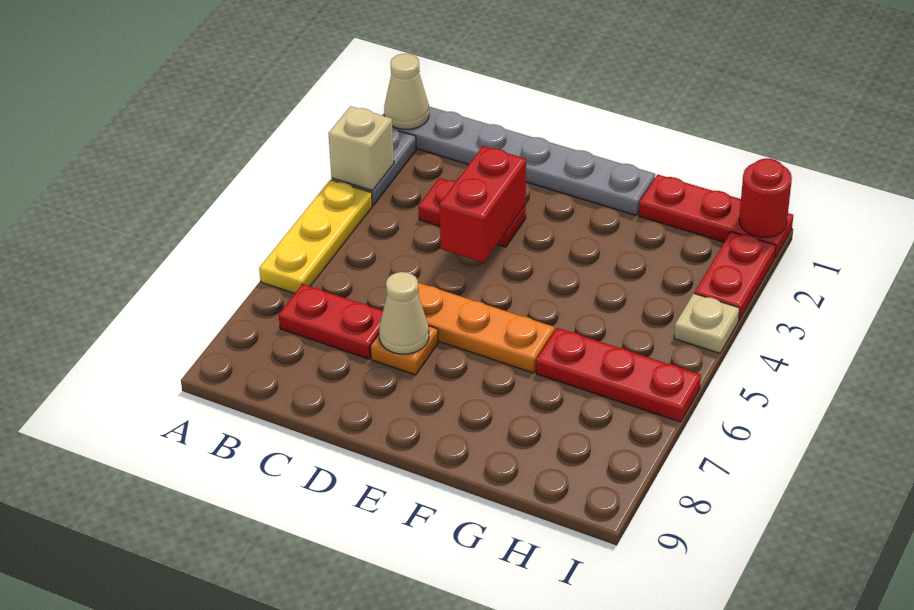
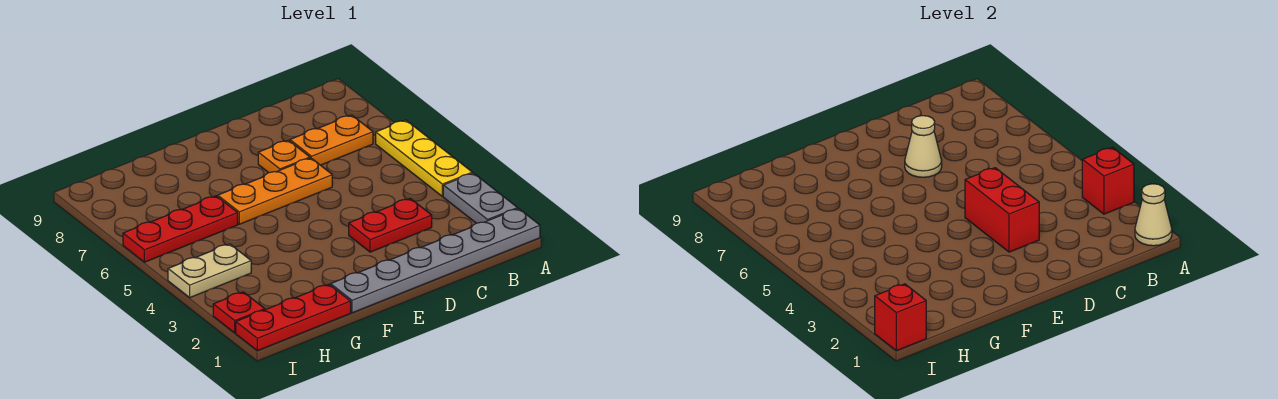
tan 1x1 brick [328,106,394,191] -> red 1x1 brick [1082,147,1134,214]
red 1x2 plate [279,284,383,359] -> orange 1x2 plate [290,115,373,165]
red 1x1 round brick [739,158,792,238] -> red 1x1 brick [875,284,926,351]
red 1x2 plate [694,231,776,321] -> red 1x1 plate [213,292,265,333]
tan 1x1 plate [674,294,740,353] -> tan 1x2 plate [168,244,251,297]

